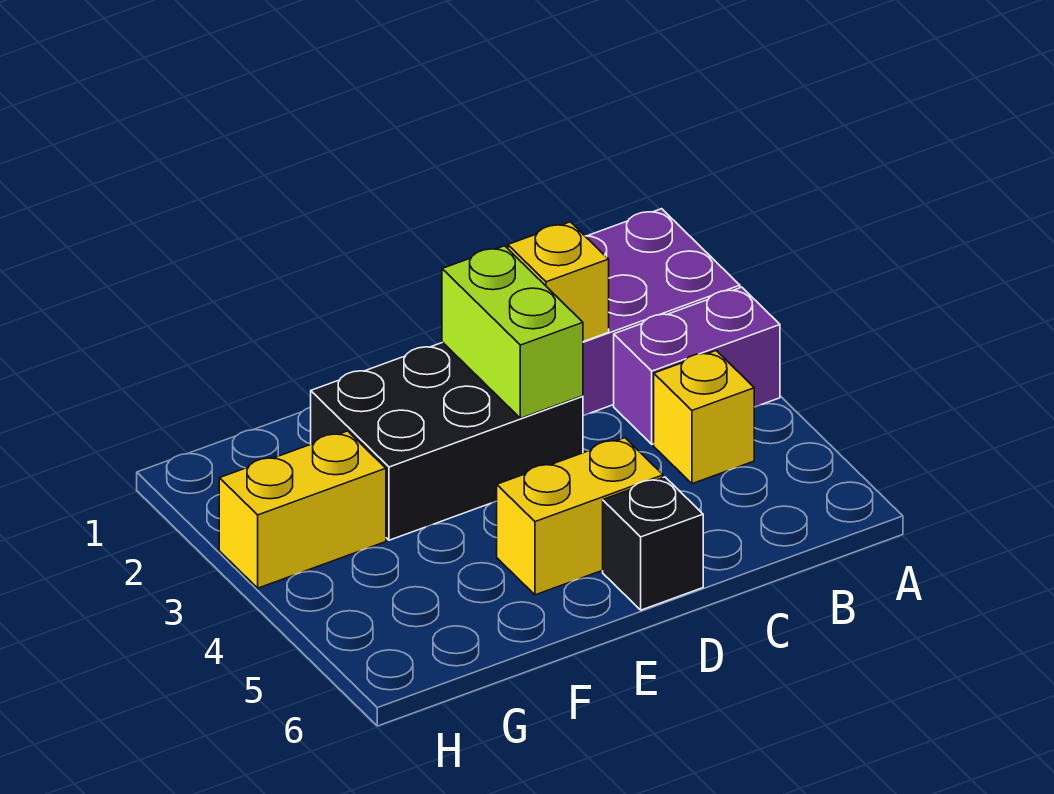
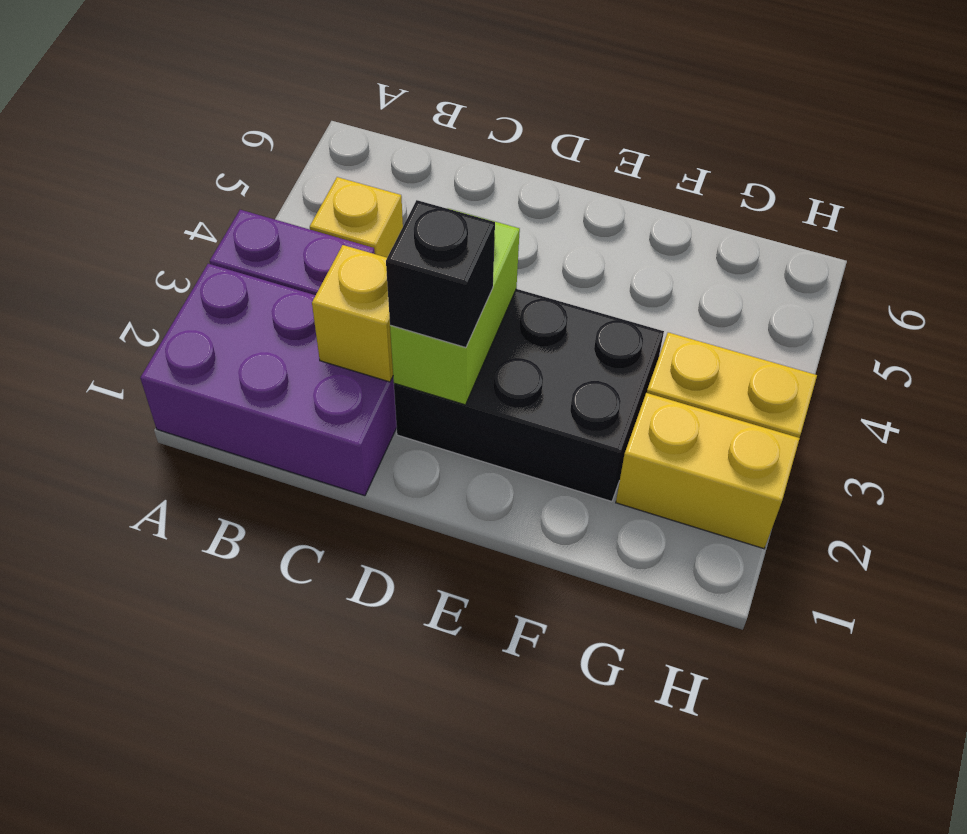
yellow 1x2 brick [497,438,663,595] -> yellow 1x2 brick moved to [616,393,800,549]
black 1x1 brick [603,477,703,610] -> black 1x1 brick moved to [386,200,495,348]

